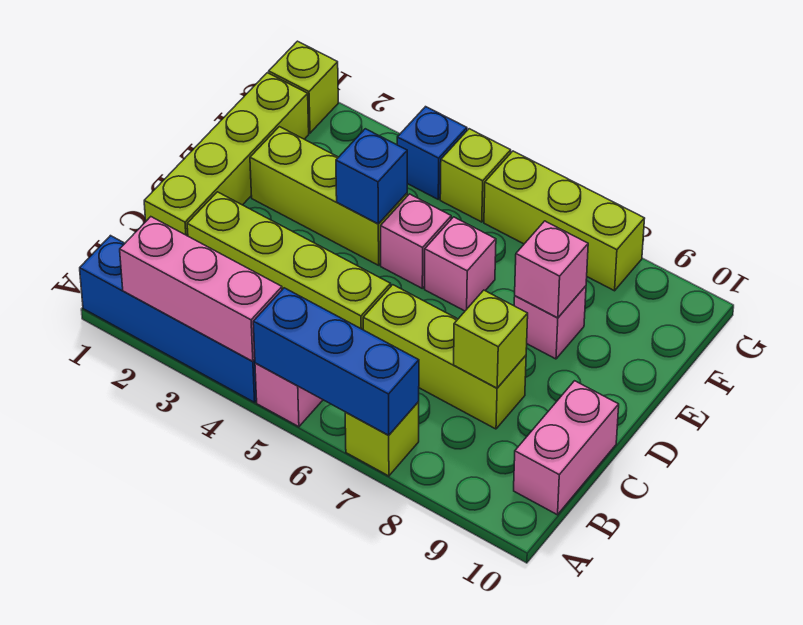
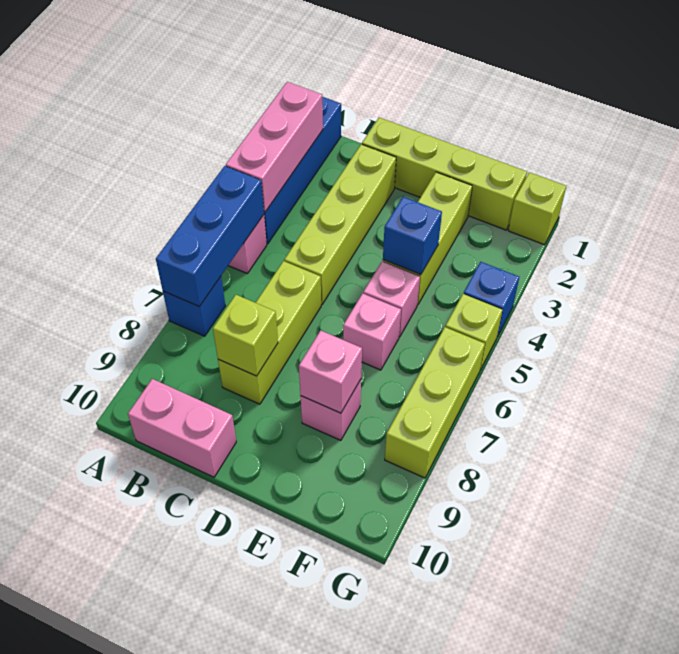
lime 1x1 brick [345,402,419,476] -> blue 1x1 brick [163,277,225,336]

